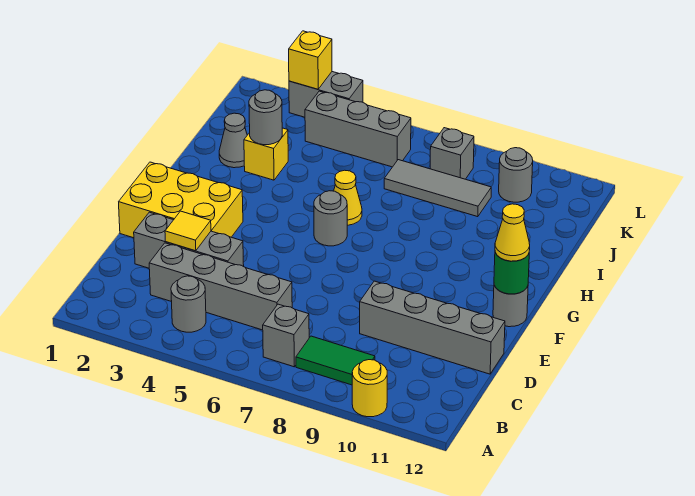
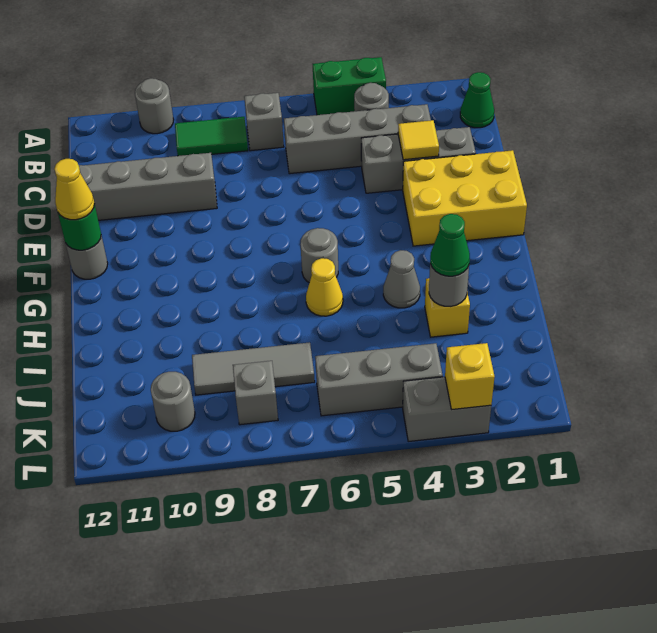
none -> green 1x2 brick [313,57,386,115]
yellow 1x1 round brick [352,360,387,417] -> grey 1x1 round brick [135,78,174,134]
none -> green 1x1 cone [460,72,494,128]
grey 1x1 cone [219,113,247,168] -> grey 1x1 cone moved to [383,250,420,308]
none -> green 1x1 cone [430,214,470,276]

